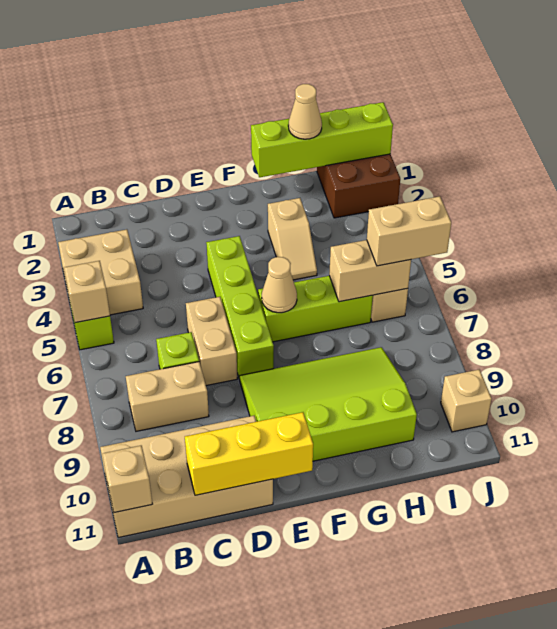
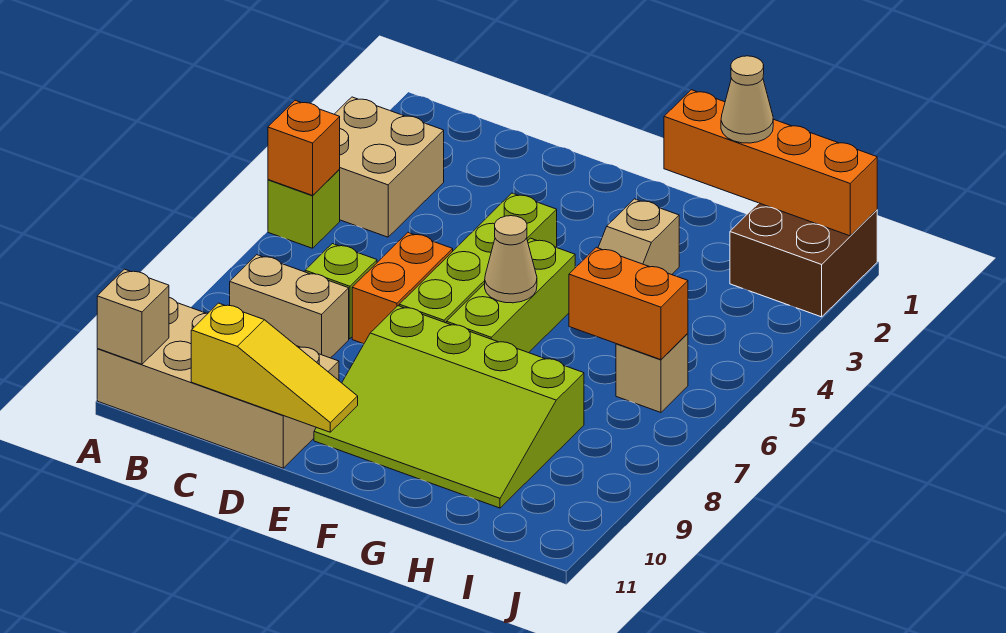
tan 1x1 brick [64,261,110,323] -> orange 1x1 brick [268,100,340,195]
yellow 1x3 brick [185,412,313,495] -> yellow 1x3 slope [191,303,358,432]
tan 1x2 brick [186,297,237,386] -> orange 1x2 brick [352,233,453,344]
lime 3x4 slope [239,347,417,461] -> lime 3x4 slope turned to [314,306,584,508]
lime 1x3 brick [258,276,373,342] -> lime 1x3 brick turned to [446,238,575,353]
lime 1x4 brick [251,102,393,177] -> orange 1x4 brick [664,90,877,236]
tan 1x2 brick [329,240,411,302] -> orange 1x2 brick [569,247,688,360]
tan 1x2 brick [367,196,451,266] -> none
tan 1x1 brick [441,370,492,432] -> none

